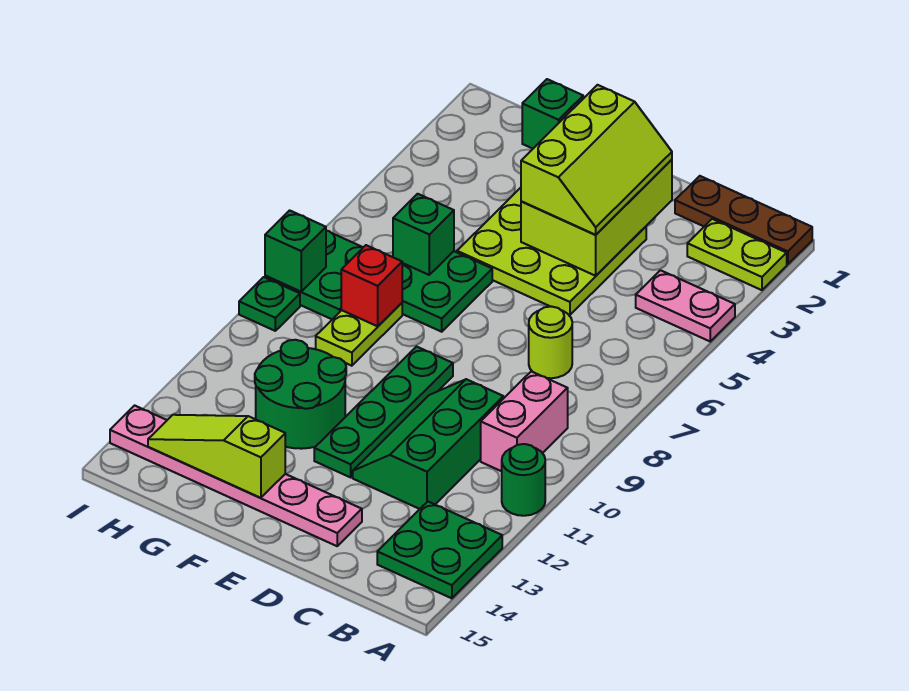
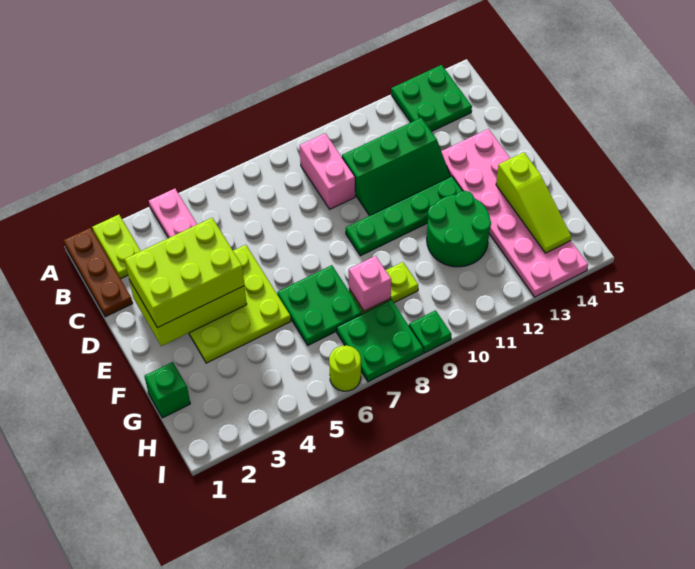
green 1x1 round brick [502,444,545,516] -> none
pink 1x2 brick [481,371,568,471] -> pink 1x2 brick turned to [300,133,355,209]
lime 1x1 round brick [529,307,572,378] -> lime 1x1 round brick moved to [329,345,361,391]
lime 2x3 slope [521,85,672,235] -> lime 2x3 brick [125,218,244,328]
pink 1x6 plate [110,405,362,546] -> pink 2x6 plate [441,129,588,297]
green 1x1 brick [393,194,454,275] -> none
red 1x1 brick [341,245,402,326] -> pink 1x1 brick [349,256,391,311]
green 1x1 brick [265,210,326,291] -> none

